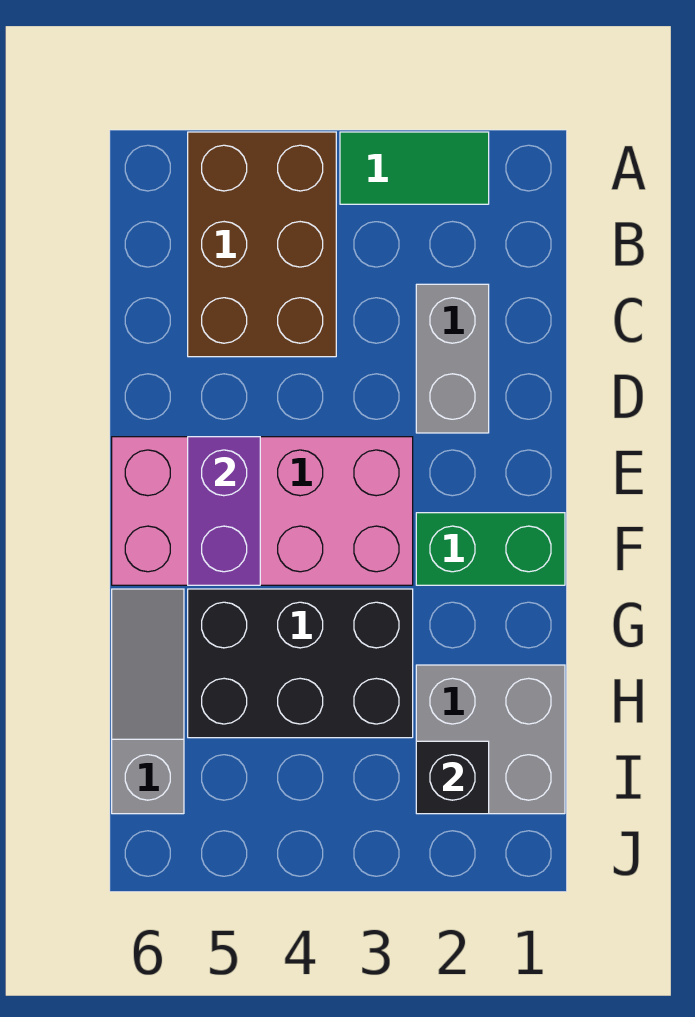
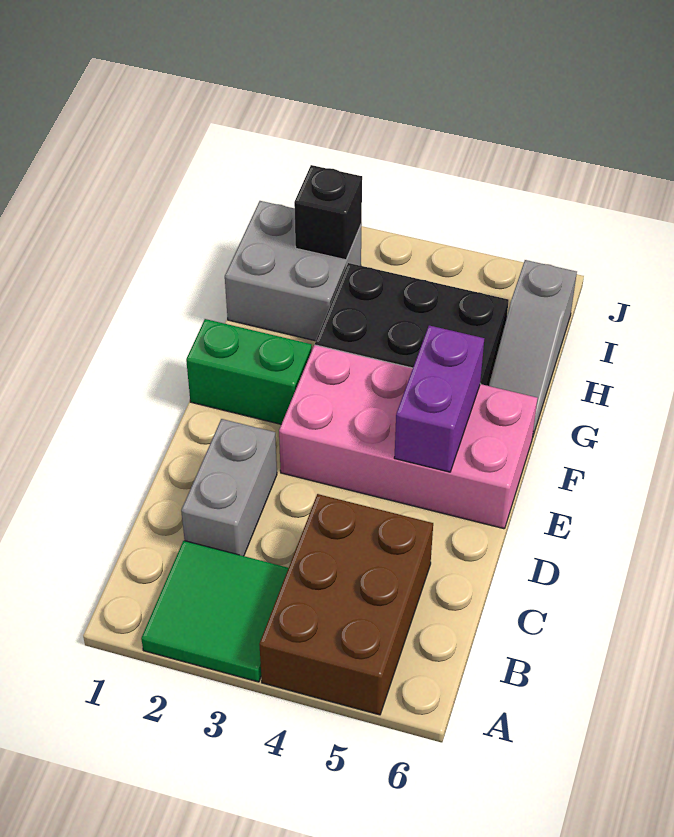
green 1x2 tile [340,132,489,204] -> green 2x2 tile [141,541,288,682]

